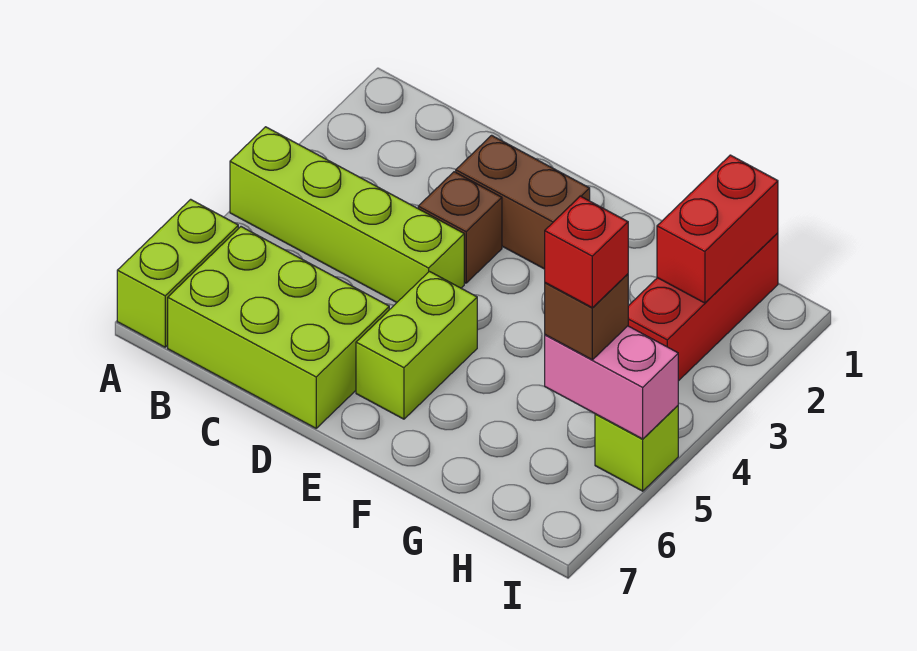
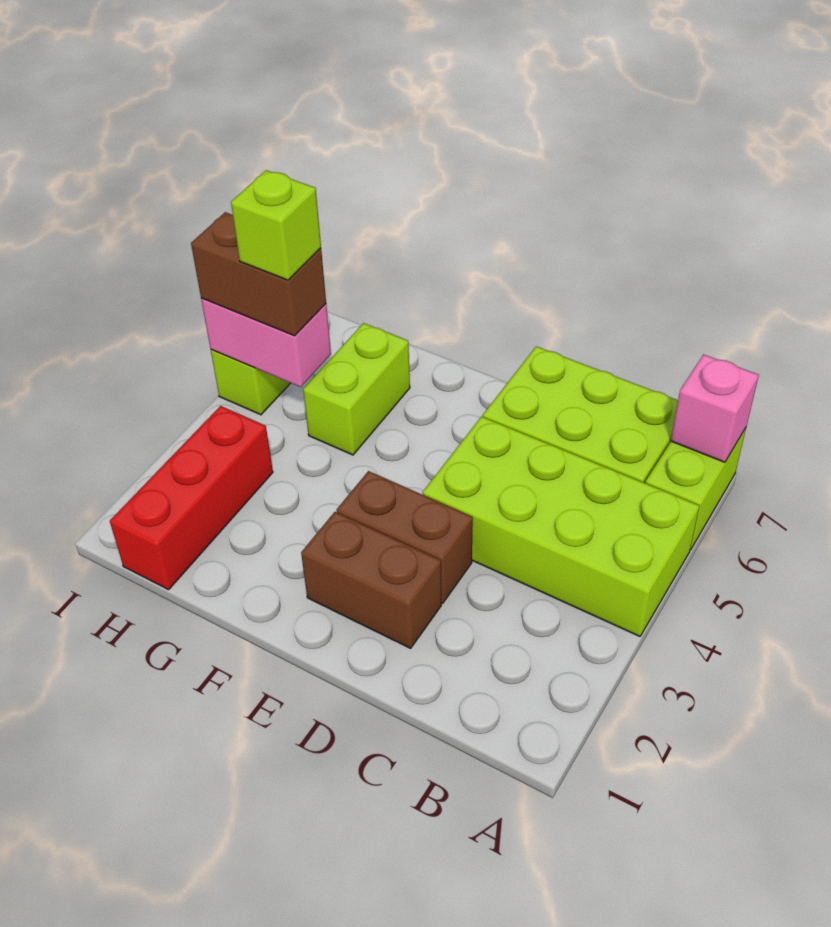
lime 1x4 brick [230,127,464,302] -> lime 2x4 brick [422,417,699,636]
none -> pink 1x1 brick [671,355,759,462]
brown 1x1 brick [418,172,502,283] -> brown 1x2 brick [337,471,473,603]
lime 1x2 brick [356,271,477,419] -> lime 1x2 brick moved to [303,323,410,455]
red 1x2 brick [657,155,778,303] -> none
brown 1x1 brick [545,274,628,360] -> brown 1x2 brick [191,212,326,336]
red 1x1 brick [545,196,628,308] -> lime 1x1 brick [231,170,321,280]

